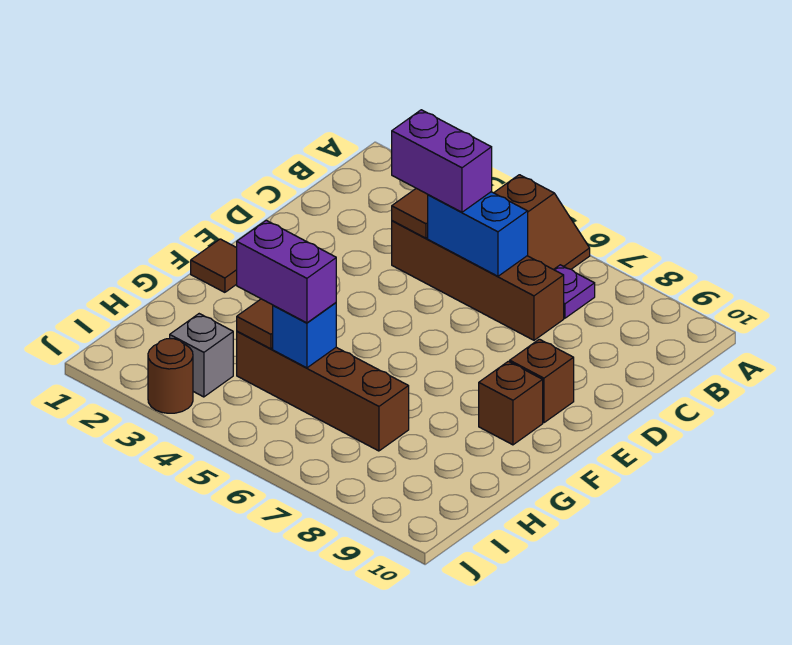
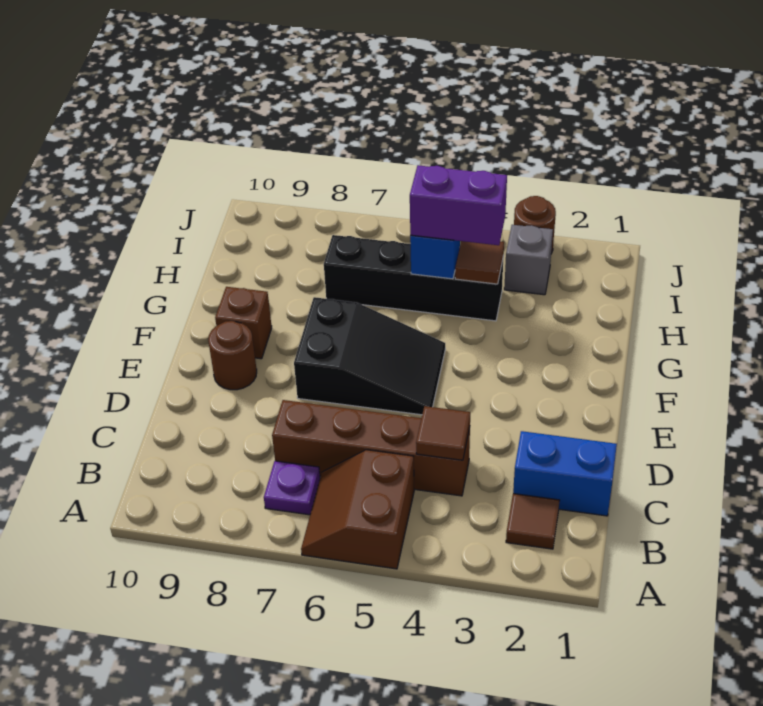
purple 1x2 brick [392,110,492,212] -> none
blue 1x2 brick [428,192,528,276] -> blue 1x2 brick moved to [513,431,617,516]
none -> black 2x3 slope [294,297,445,415]
brown 1x1 brick [510,339,574,423] -> brown 1x1 round brick [208,321,257,390]
brown 1x1 tile [191,239,237,292] -> brown 1x1 tile moved to [506,494,560,549]
brown 1x4 brick [237,331,409,451] -> black 1x4 brick [324,235,504,321]

